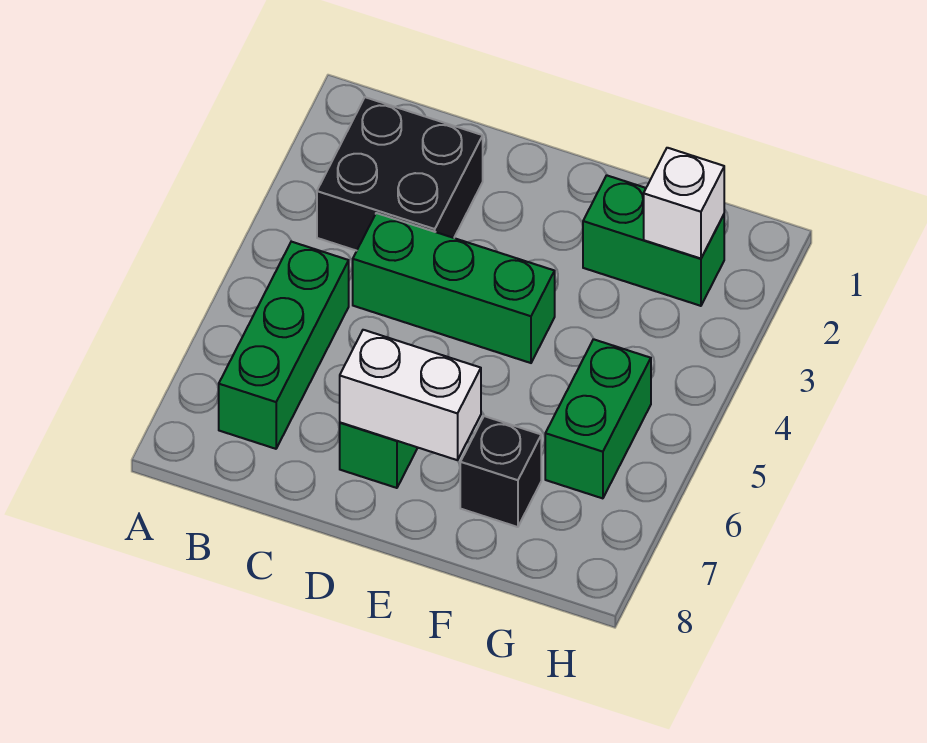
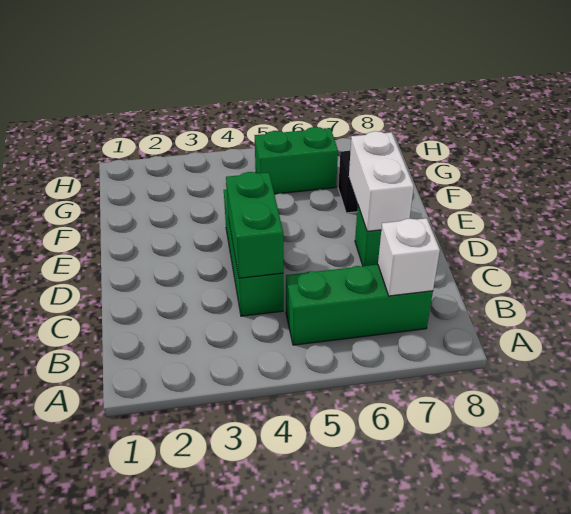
black 2x2 brick [317,97,483,251] -> none
green 1x2 brick [583,175,724,306] -> green 1x2 brick moved to [226,172,283,278]
white 1x1 brick [644,148,724,259] -> white 1x1 brick moved to [378,218,440,296]

